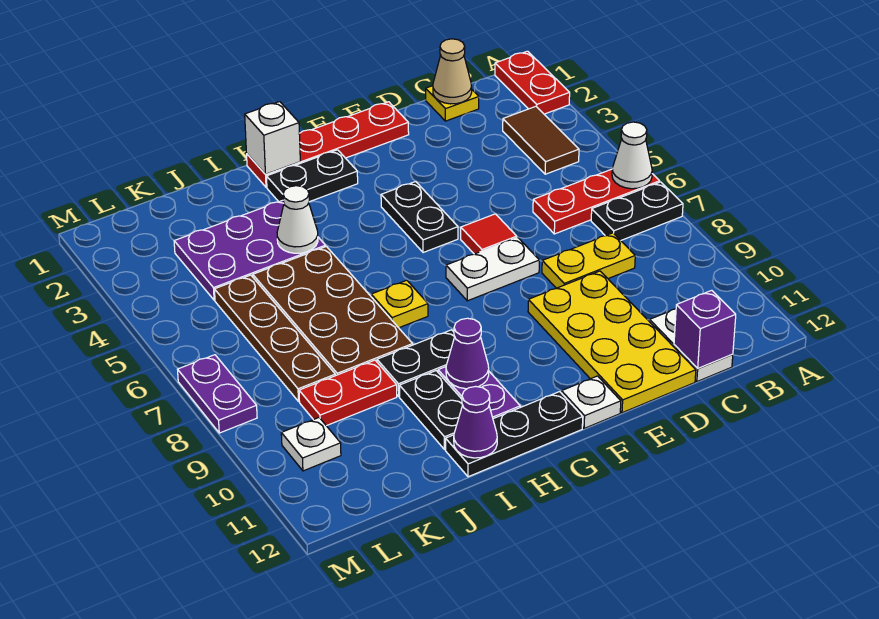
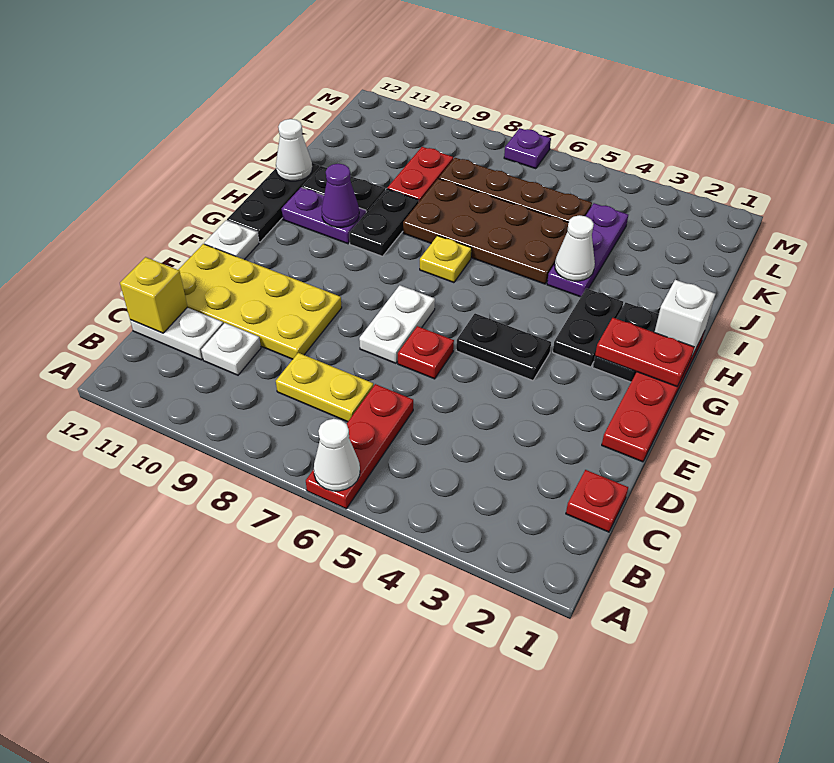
red 1x2 plate [495,51,570,114] -> red 1x2 plate moved to [595,318,694,387]
black 1x2 plate [591,182,683,240] -> black 1x2 plate moved to [553,288,623,367]
brown 1x2 tile [503,106,579,174] -> none
yellow 1x1 plate [426,86,479,121] -> red 1x1 plate [566,470,628,532]
tan 1x1 cone [433,39,472,104] -> none
yellow 1x2 plate [542,233,635,288] -> yellow 1x2 plate turned to [276,353,373,422]
purple 1x1 brick [674,290,736,368] -> yellow 1x1 brick [120,257,187,333]
red 1x1 tile [461,214,517,254] -> red 1x1 plate [398,326,454,379]
purple 2x3 plate [174,200,326,300] -> purple 1x3 plate [547,203,628,297]
purple 1x1 cone [454,386,497,458] -> white 1x1 cone [276,119,312,181]
white 1x1 plate [281,418,341,471] -> white 1x1 plate moved to [201,323,261,375]
purple 1x2 plate [178,355,257,433] -> purple 1x1 plate [504,128,551,169]

